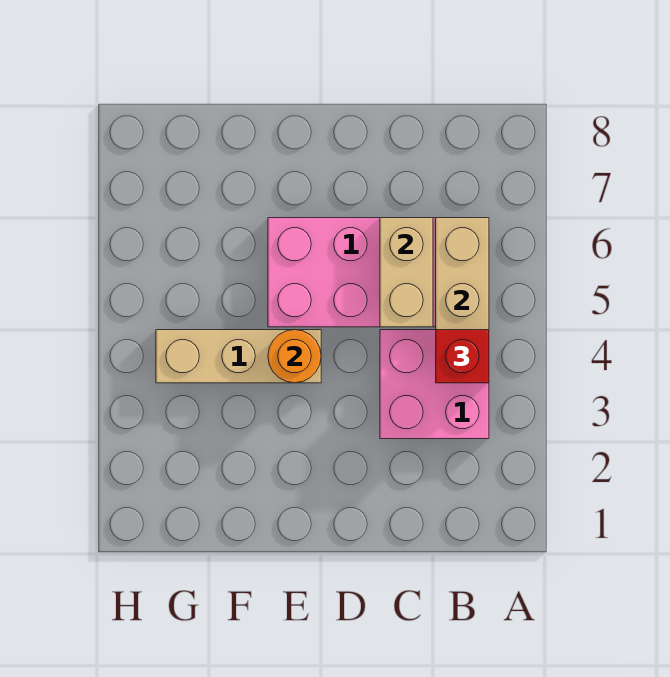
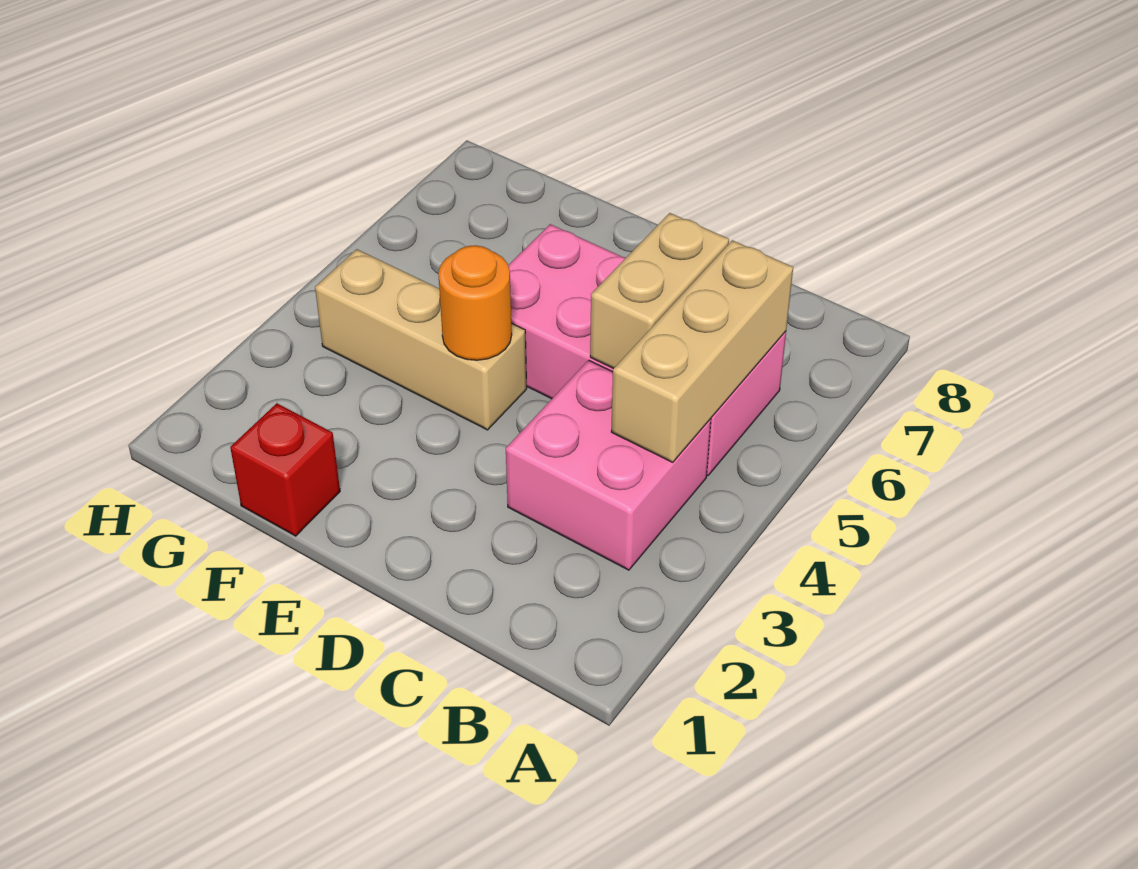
red 1x1 brick [436,330,489,383] -> red 1x1 brick moved to [230,403,340,536]

